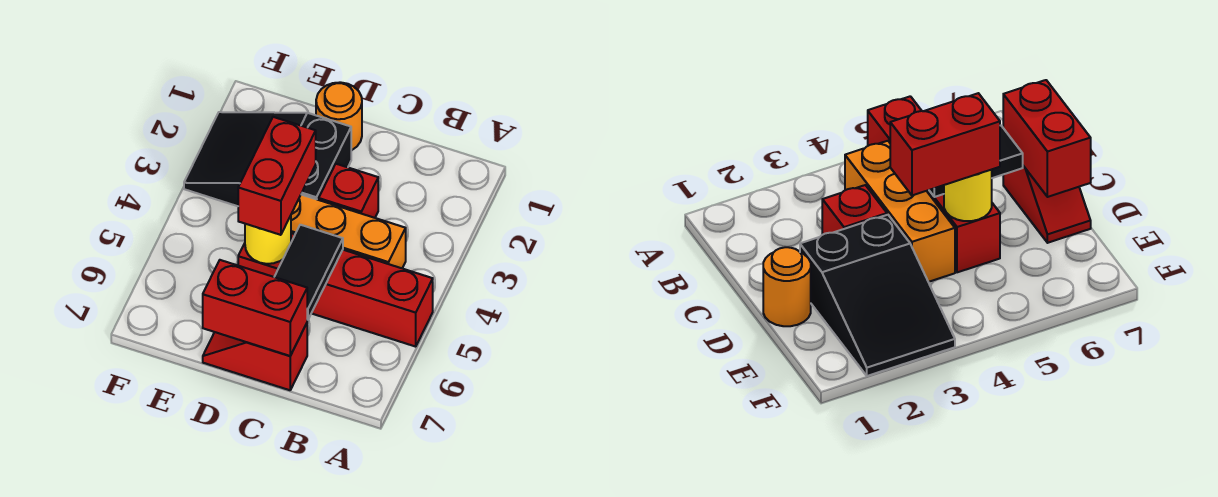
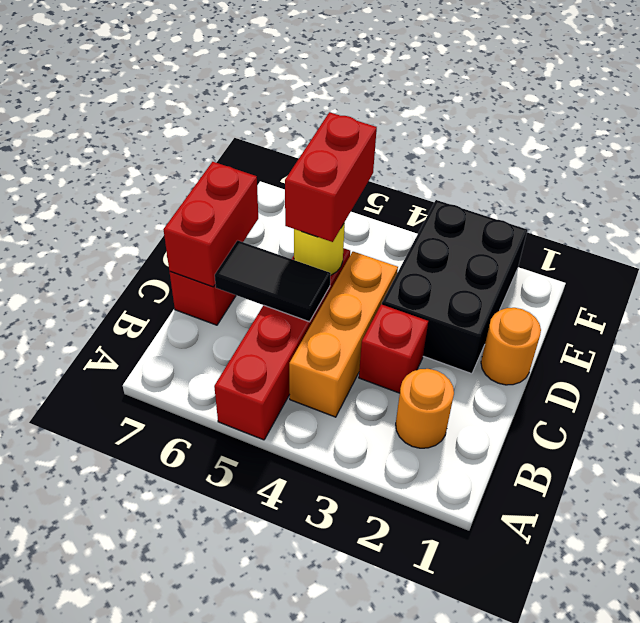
none -> orange 1x1 round brick [396,369,454,448]
black 2x3 slope [184,112,351,206] -> black 2x3 brick [382,200,527,374]
red 1x2 brick [238,117,316,235] -> red 1x2 brick turned to [285,112,377,242]

